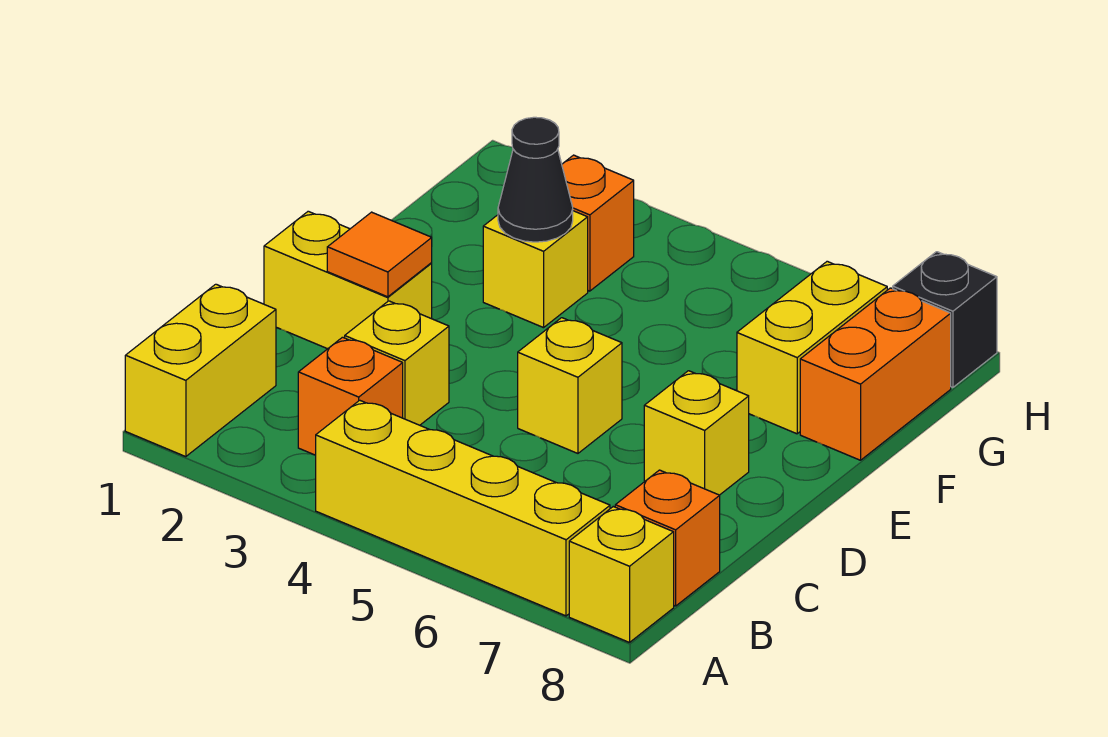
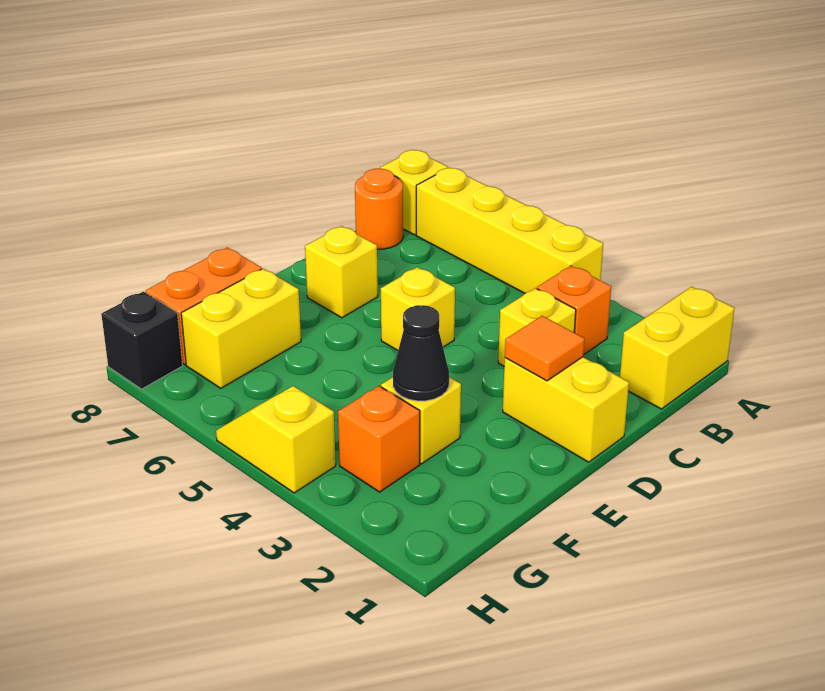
orange 1x1 brick [615,470,720,606] -> orange 1x1 round brick [355,169,403,249]
none -> yellow 1x2 slope [216,386,336,493]

